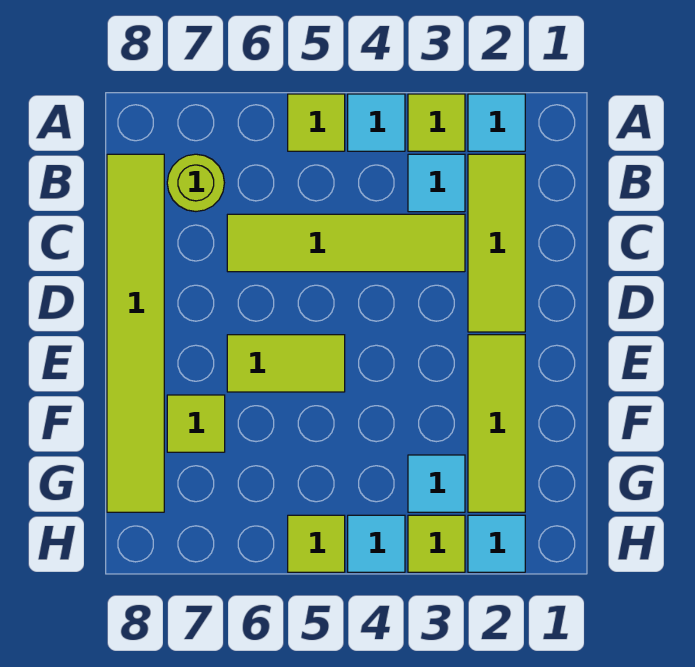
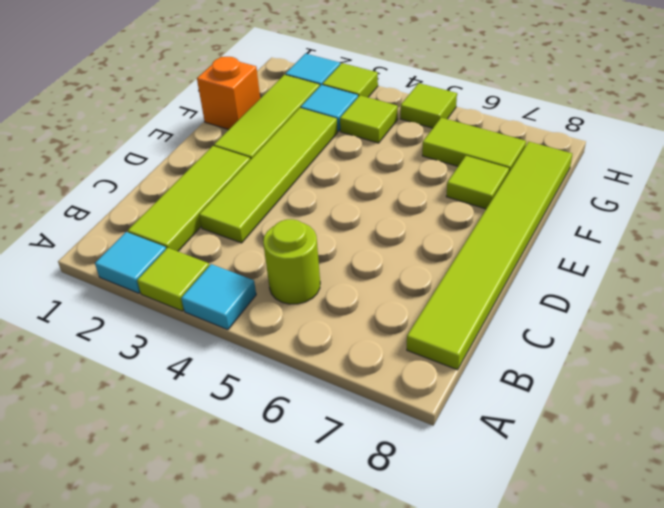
lime 1x1 tile [288,94,345,151] -> lime 1x1 tile moved to [340,95,398,143]
cyan 1x1 tile [408,154,465,212] -> none
lime 1x1 round brick [167,154,224,211] -> lime 1x1 round brick moved to [263,219,320,304]
lime 1x4 tile [227,214,465,272] -> lime 1x4 tile turned to [199,108,338,243]
lime 1x2 tile [227,335,345,392] -> lime 1x2 tile moved to [422,118,526,172]
none -> orange 1x1 brick [197,57,260,130]
cyan 1x1 tile [348,515,405,572] -> none

